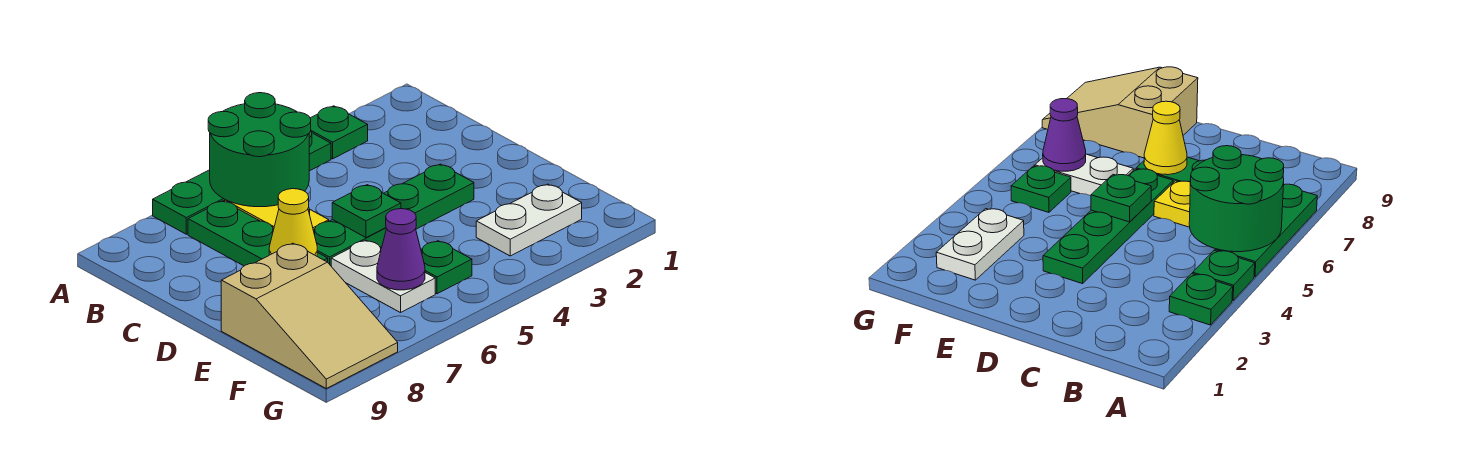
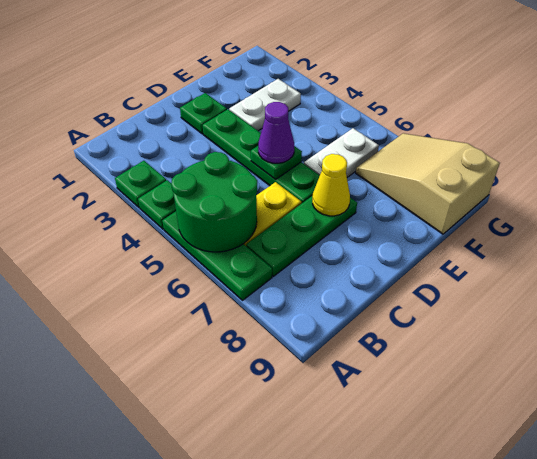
tan 2x3 slope [221,243,398,388] -> tan 2x3 slope turned to [356,133,500,234]
white 1x2 plate [476,184,582,256] -> white 1x2 plate turned to [229,79,301,131]
green 1x1 plate [421,241,472,294] -> green 1x1 plate moved to [180,93,227,134]
purple 1x1 cone [377,209,425,290] -> purple 1x1 cone moved to [258,102,294,163]

